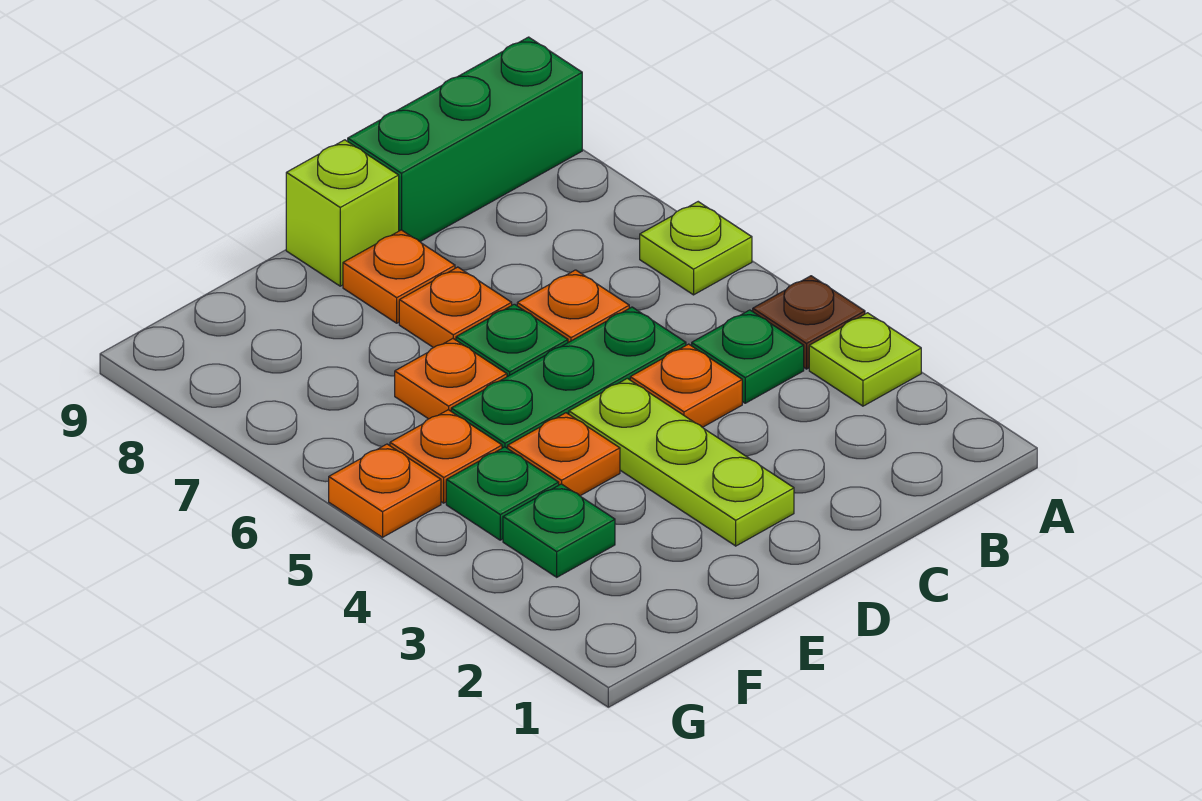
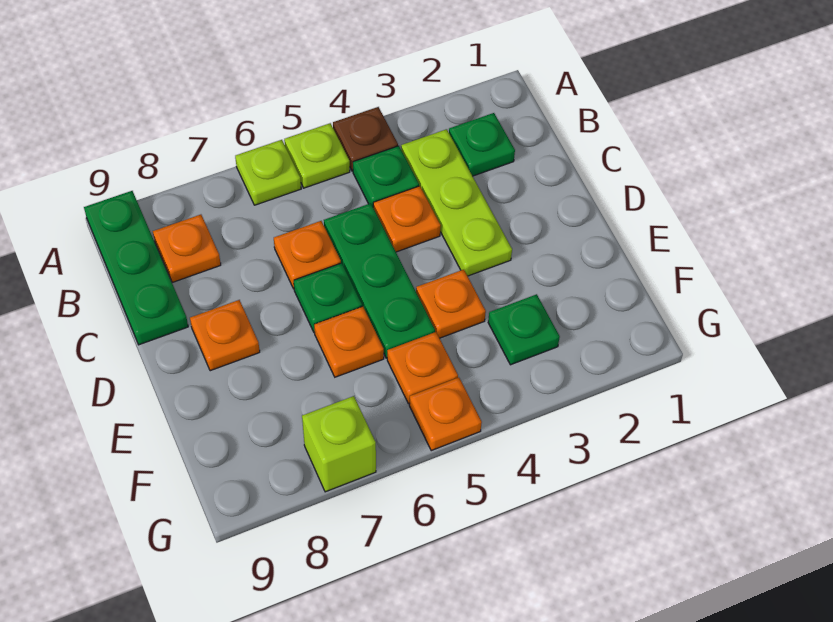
lime 1x1 plate [809,313,921,406] -> lime 1x1 plate moved to [284,123,350,188]
green 1x3 brick [348,37,582,242] -> green 1x3 plate [84,191,188,345]
lime 1x3 plate [569,378,794,546] -> lime 1x3 plate turned to [401,129,512,276]
orange 1x1 plate [399,267,512,348] -> orange 1x1 plate moved to [153,215,221,282]
lime 1x1 brick [286,140,399,286] -> lime 1x1 brick moved to [302,396,376,492]
green 1x1 plate [446,447,559,540] -> green 1x1 plate moved to [449,113,515,176]

